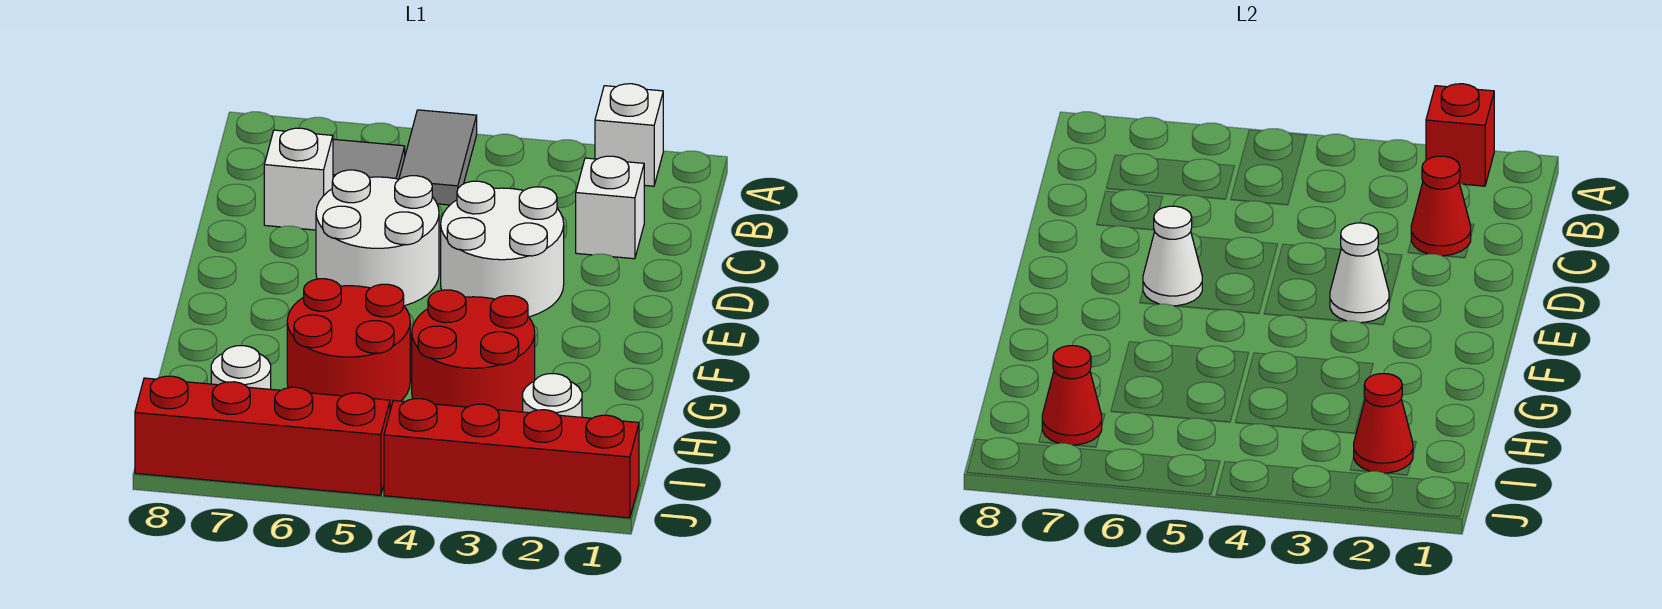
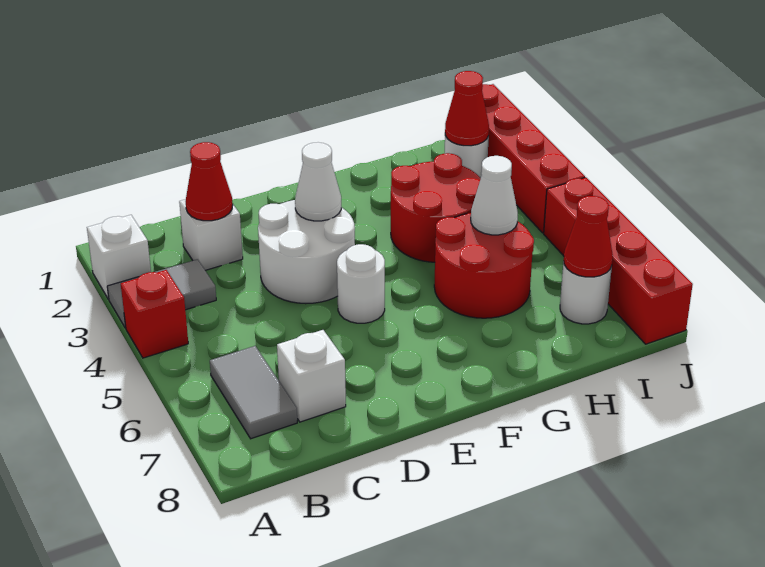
red 1x1 brick [1426,84,1494,186] -> red 1x1 brick moved to [121,270,188,358]
grey 1x2 tile [399,110,477,205] -> grey 1x2 tile moved to [107,259,216,328]
white 2x2 round brick [316,170,439,306] -> white 1x1 round brick [337,244,385,323]
white 1x1 cone [1143,206,1202,306] -> white 1x1 cone moved to [471,156,518,235]

